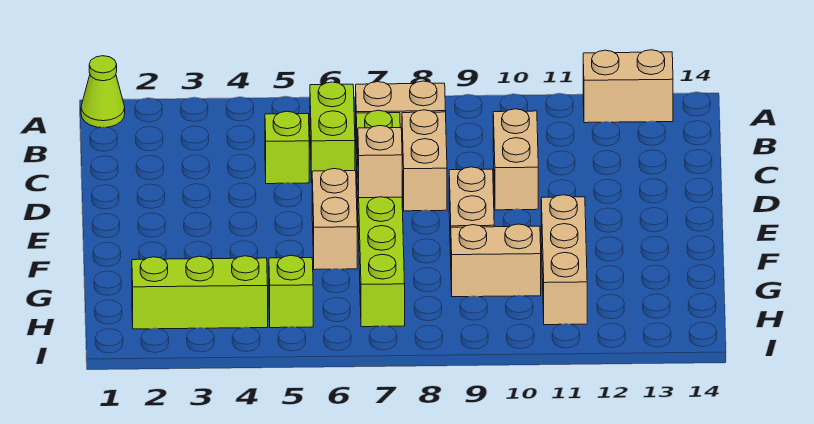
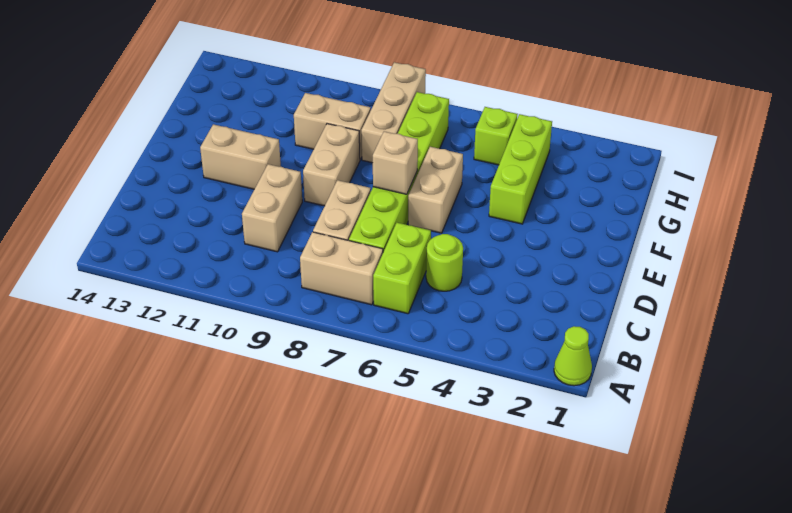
tan 1x2 brick [583,50,673,123] -> tan 1x2 brick moved to [200,124,281,189]
lime 1x1 brick [265,111,309,184] -> lime 1x1 round brick [426,234,463,291]
tan 1x3 brick [541,195,587,325] -> tan 1x3 brick moved to [361,62,426,163]
lime 1x3 brick [132,256,268,329] -> lime 1x3 brick turned to [489,114,552,224]

